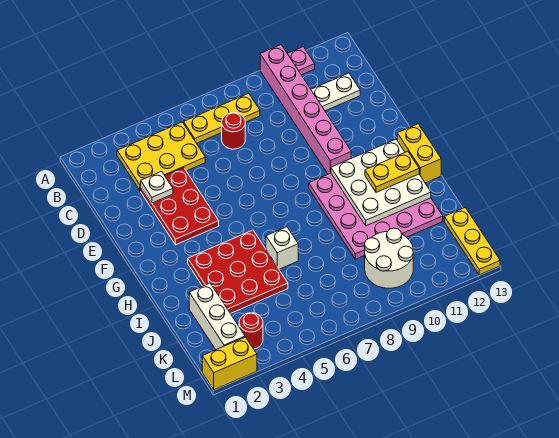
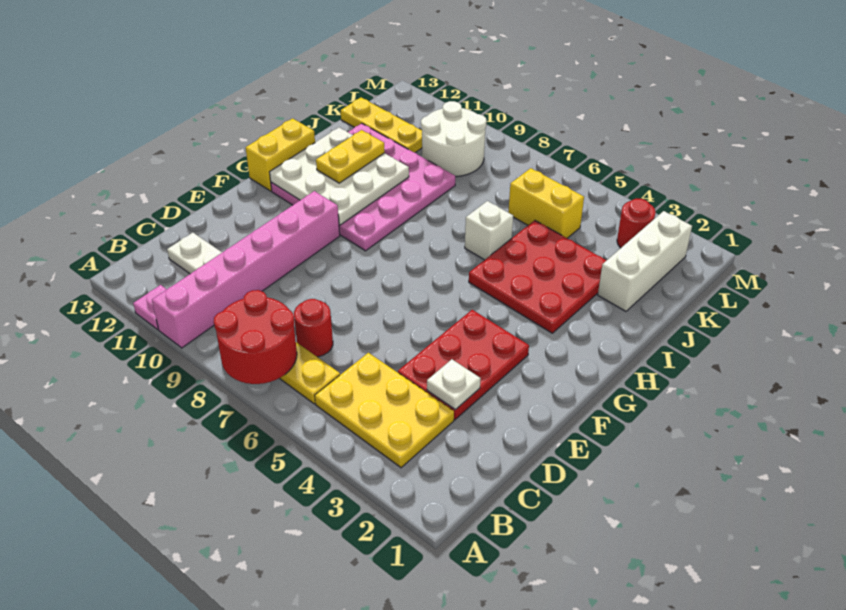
none -> red 2x2 round brick [214,290,297,384]
yellow 1x2 plate [365,151,419,192] -> yellow 1x2 plate turned to [316,130,385,183]
yellow 1x3 plate [444,207,500,275] -> yellow 1x3 plate turned to [341,98,422,153]
yellow 1x2 brick [202,337,257,390] -> yellow 1x2 brick moved to [508,168,584,238]

